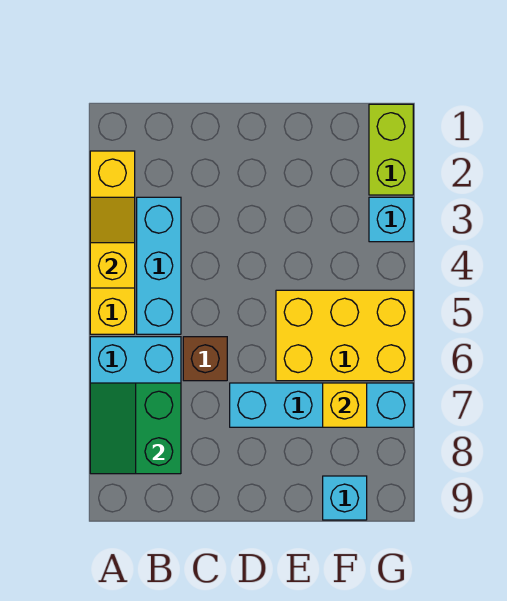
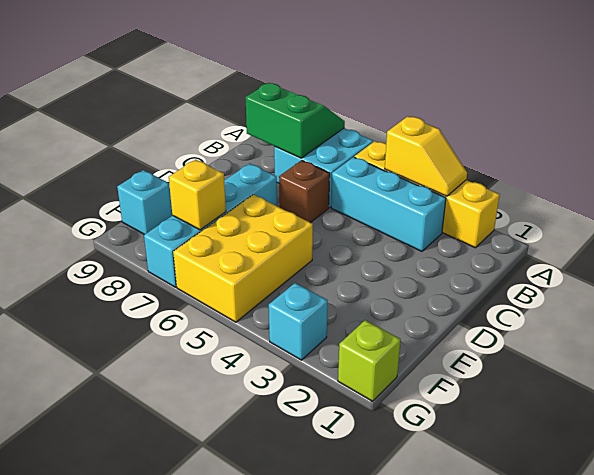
lime 1x2 brick [369,104,413,195] -> lime 1x1 brick [338,320,401,401]

